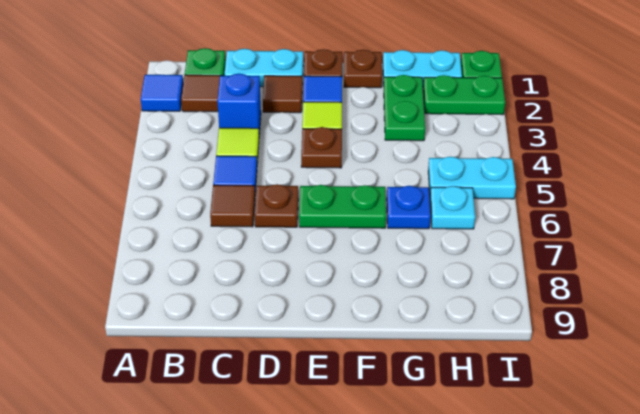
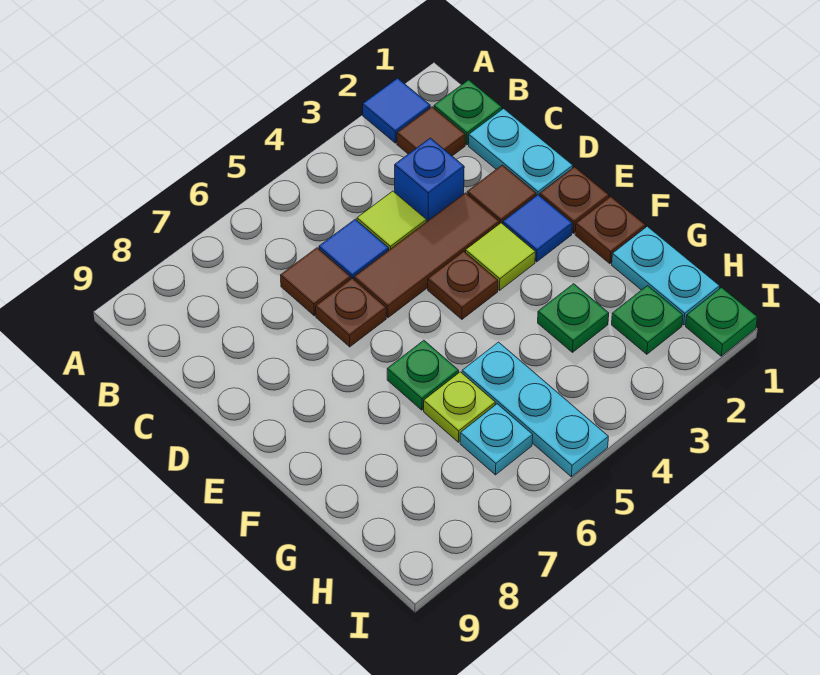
none -> brown 1x3 tile [354,193,499,318]
green 1x2 plate [299,185,386,228] -> green 1x1 plate [387,340,459,410]
green 1x2 plate [384,75,425,141] -> green 1x1 plate [538,284,609,352]
blue 1x1 plate [387,186,431,229] -> lime 1x1 plate [424,372,495,442]
green 1x2 plate [423,75,505,115] -> green 1x1 plate [612,286,683,354]
cyan 1x2 plate [428,157,516,199] -> cyan 1x3 plate [462,342,608,477]

